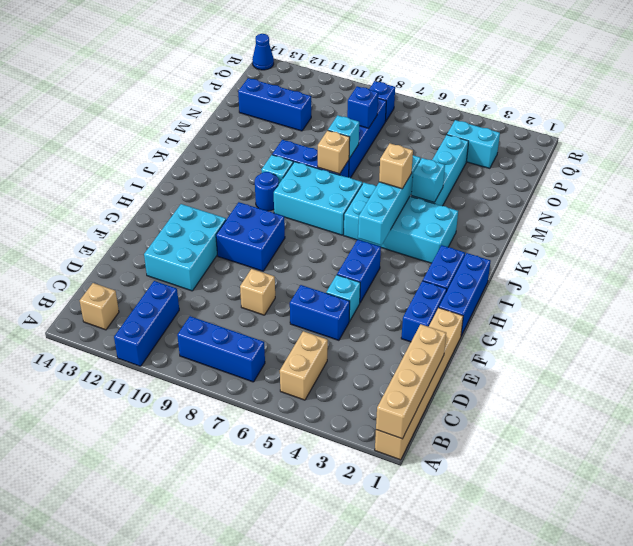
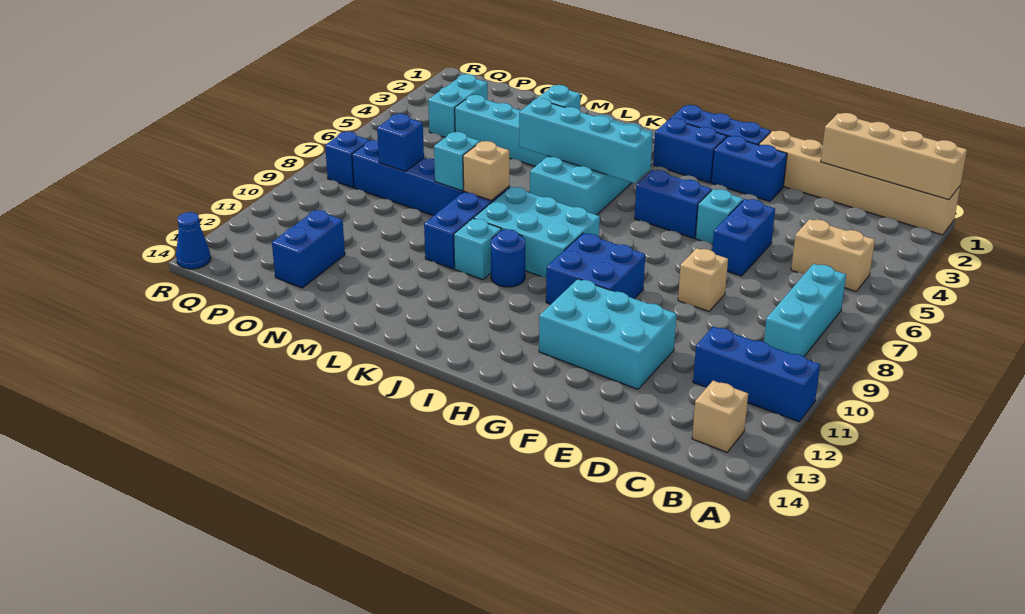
blue 1x3 brick [177,316,265,382] -> cyan 1x3 brick [764,264,846,356]
cyan 2x3 brick [274,162,362,235] -> cyan 2x3 brick turned to [474,187,600,278]
tan 1x1 brick [379,144,413,189] -> none
blue 1x3 brick [238,78,311,131] -> blue 1x2 brick [272,210,345,288]

